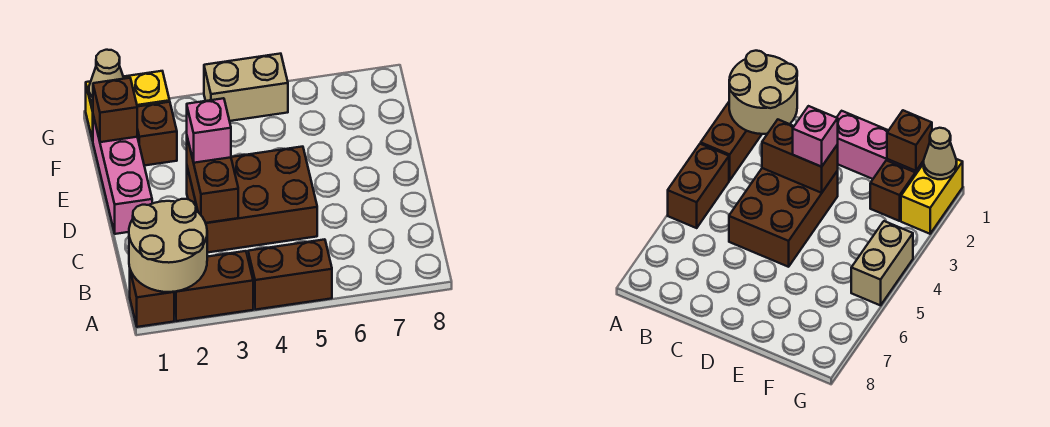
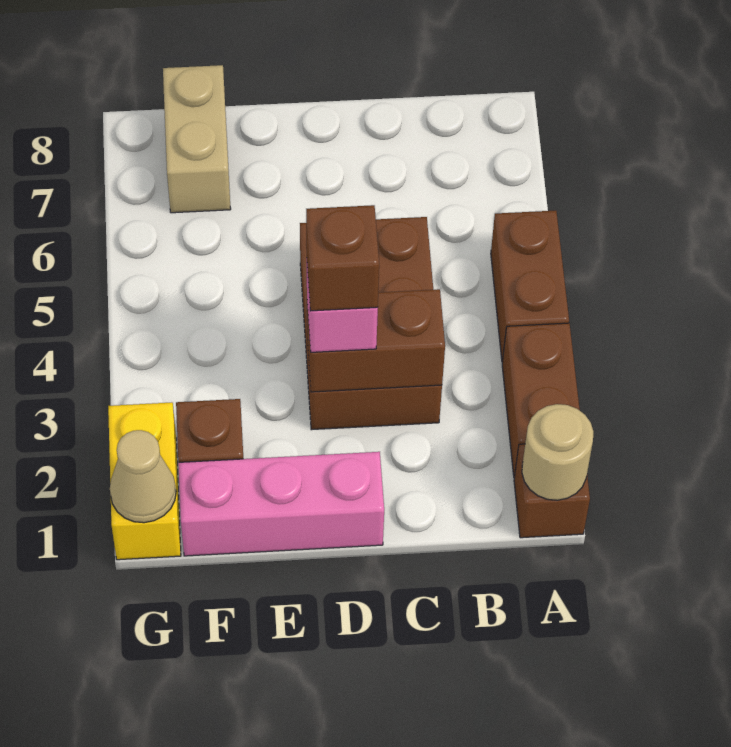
tan 2x2 round brick [129,199,207,292] -> tan 1x1 round brick [522,404,593,500]
brown 1x1 brick [93,78,137,142] -> brown 1x1 brick moved to [306,205,379,311]
tan 1x2 brick [204,54,288,121] -> tan 1x2 brick moved to [163,65,231,213]

